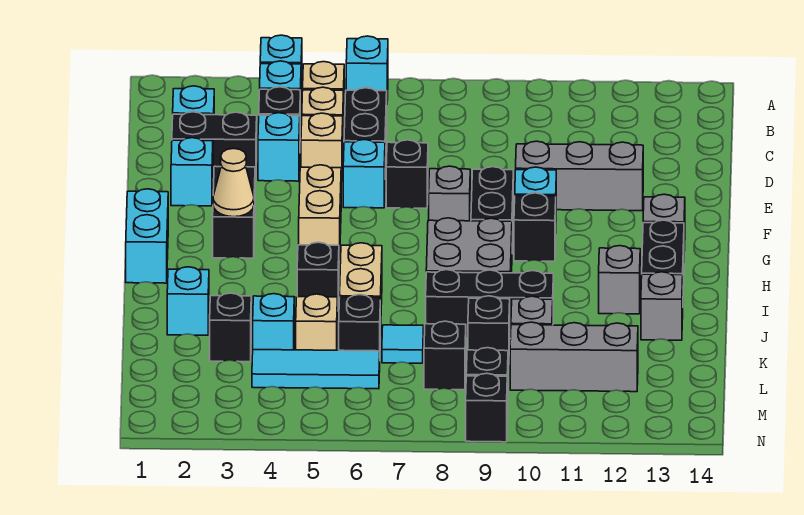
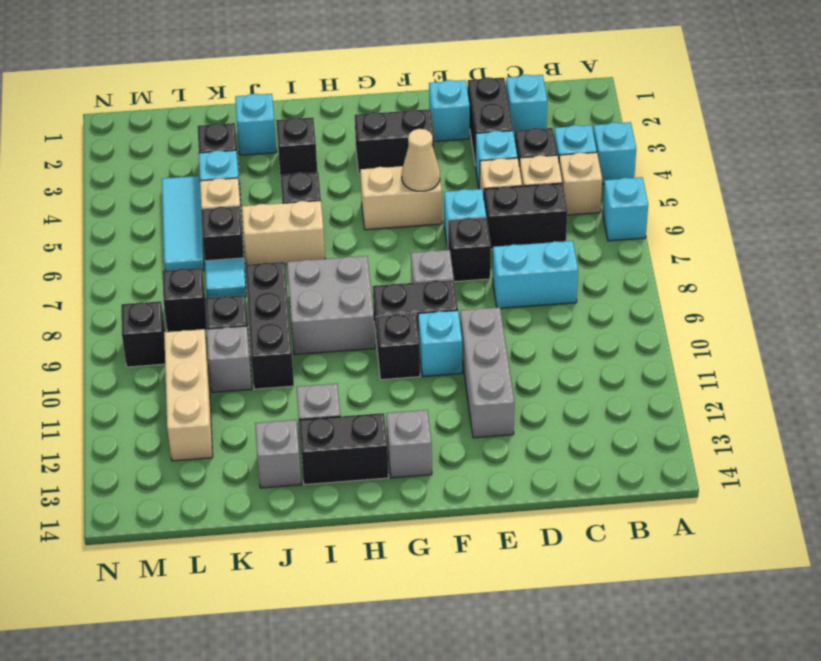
cyan 1x2 brick [126,189,168,283] -> cyan 1x2 brick moved to [493,241,578,308]
tan 1x1 cone [213,149,254,217] -> tan 1x1 cone moved to [402,129,440,191]
grey 1x3 brick [510,322,638,392] -> tan 1x3 brick [164,329,213,461]
black 1x1 brick [466,373,507,442] -> black 1x1 brick moved to [276,118,317,179]

